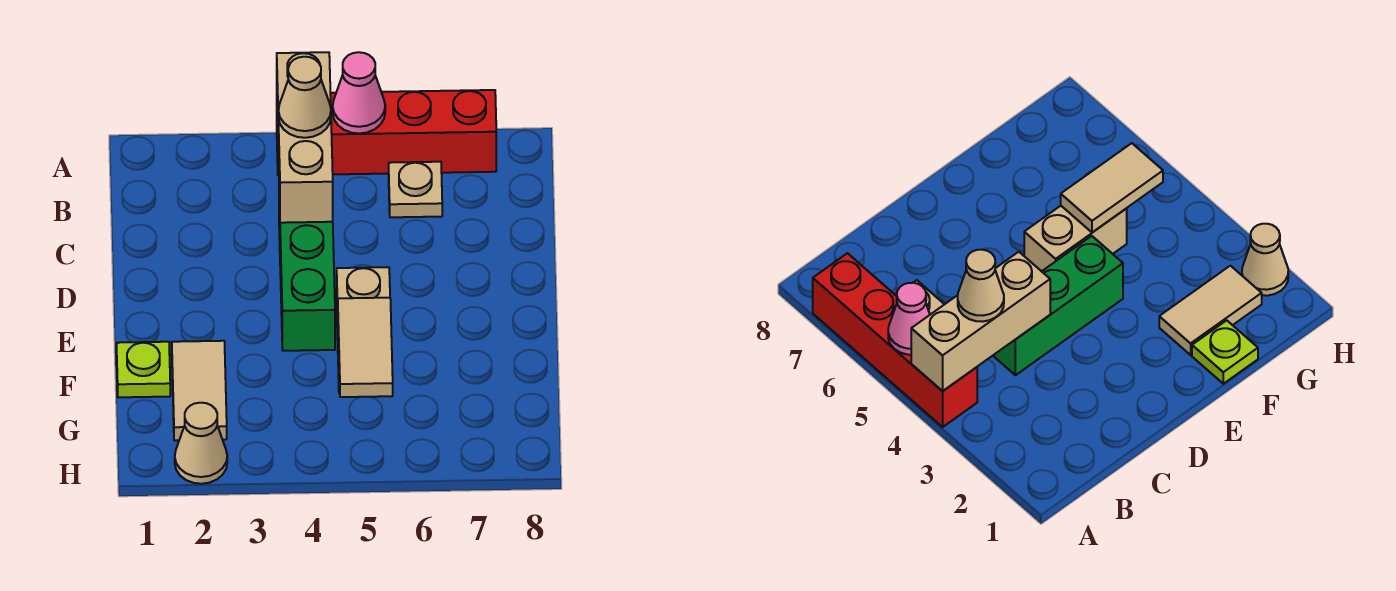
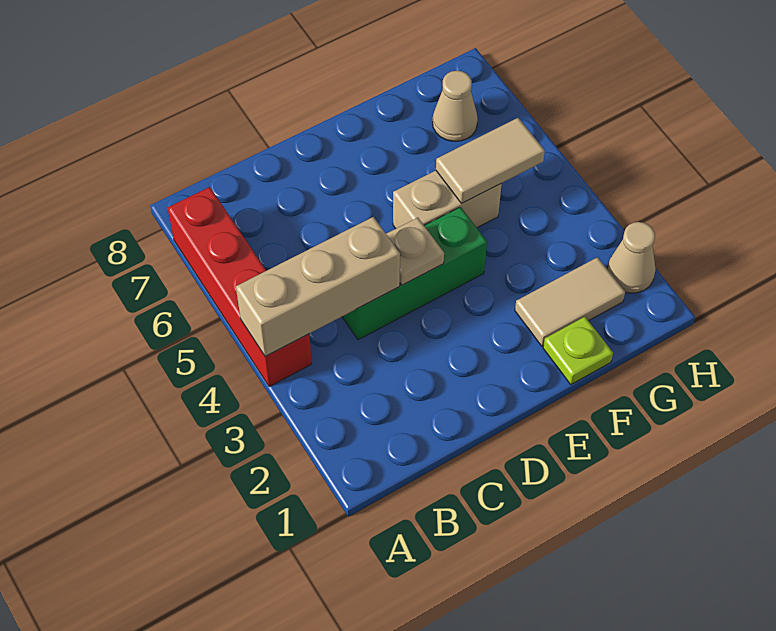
pink 1x1 cone [333,52,385,134] -> none
tan 1x1 cone [278,57,331,138] -> tan 1x1 cone moved to [433,71,478,141]
tan 1x1 plate [389,162,442,217] -> tan 1x1 plate moved to [386,218,444,285]

